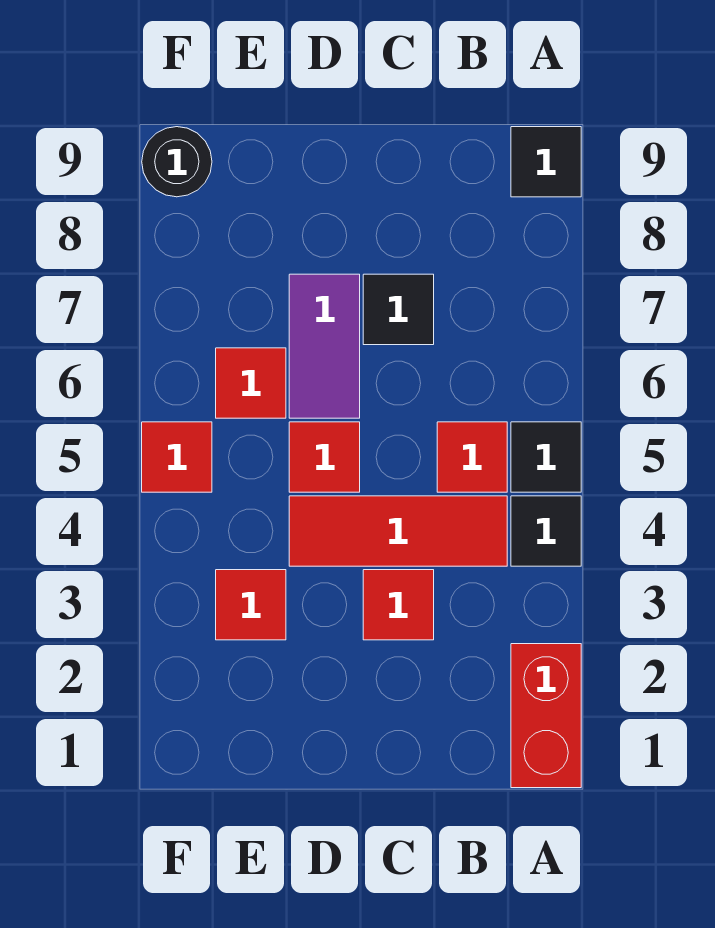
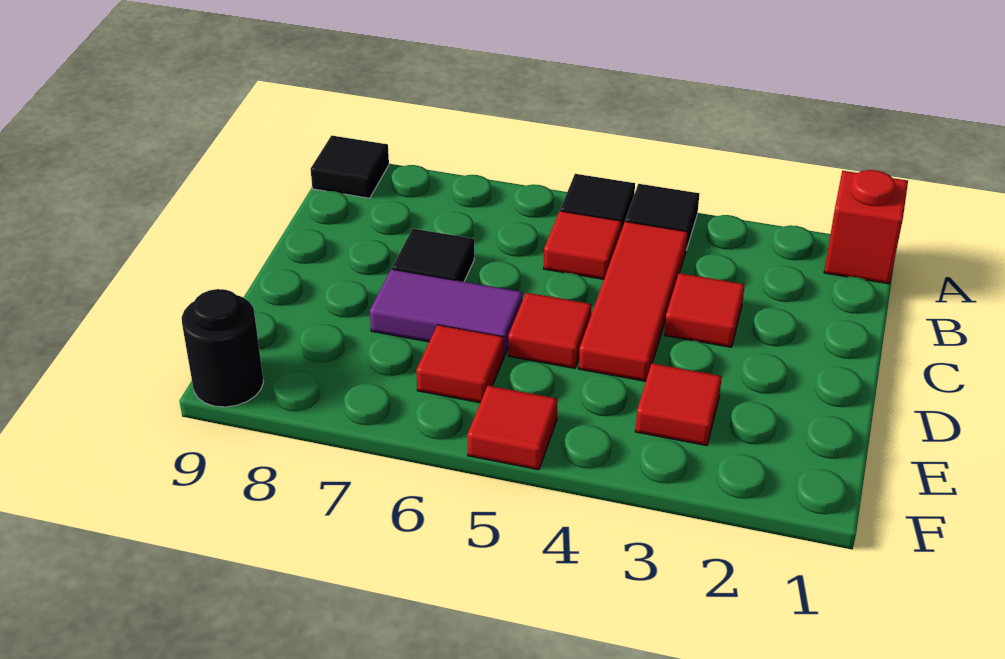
red 1x2 brick [511,644,581,788] -> red 1x1 brick [824,170,908,284]

